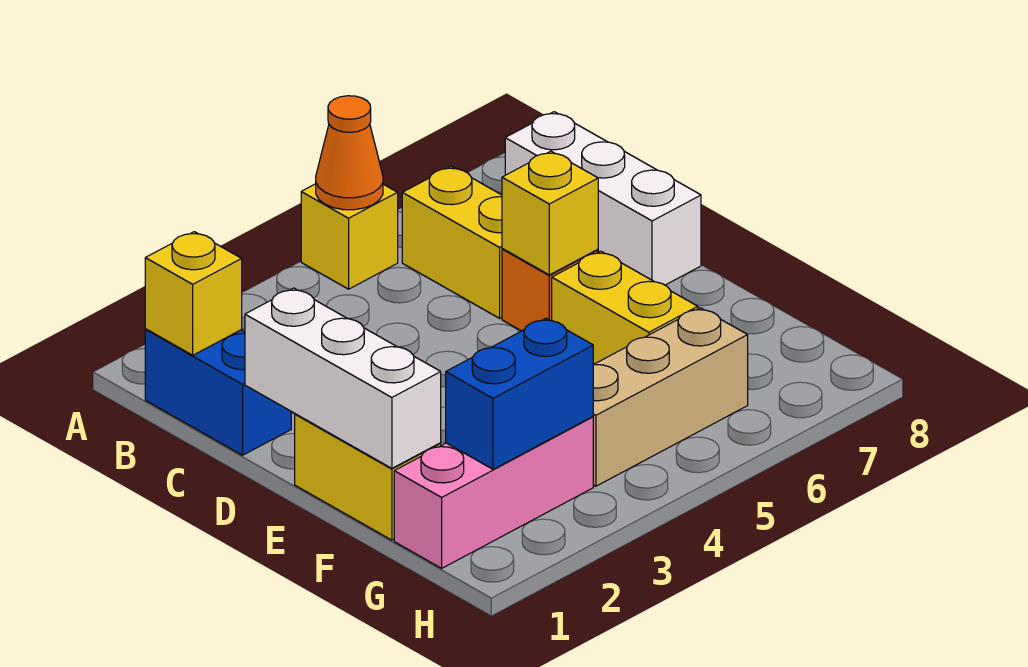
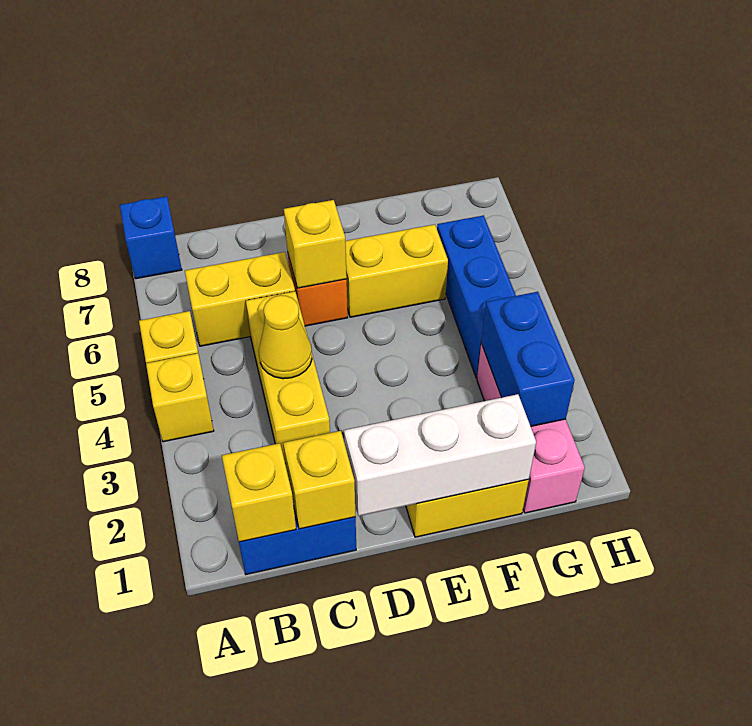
none -> yellow 1x1 brick [146,353,214,442]
orange 1x1 cone [316,96,383,210] -> none
none -> blue 1x1 brick [120,197,182,279]
white 1x3 brick [505,112,701,285] -> none
none -> yellow 1x1 brick [283,431,356,529]
none -> yellow 1x3 brick [246,291,330,464]
none -> yellow 1x1 cone [259,295,312,379]
tan 1x3 brick [593,308,748,486] -> blue 1x3 brick [437,215,516,378]

